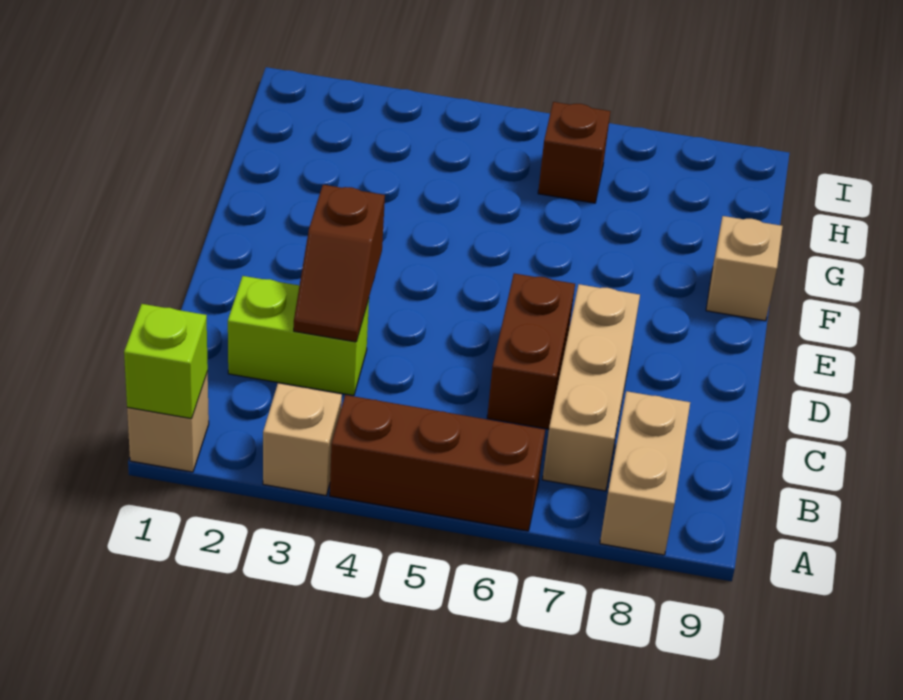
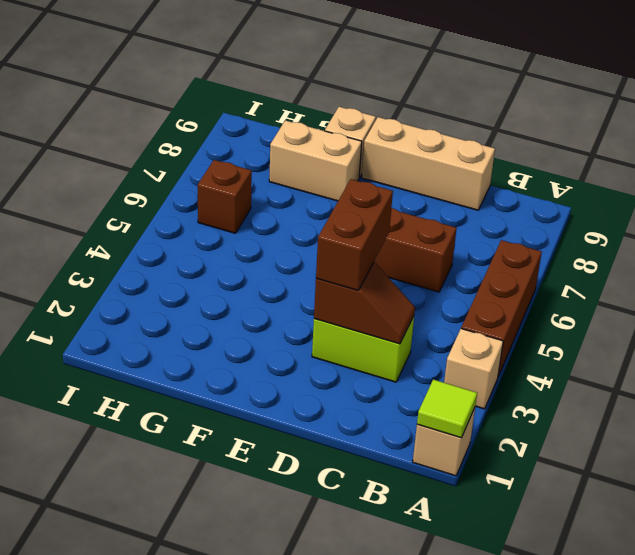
lime 1x1 brick [124,304,208,419] -> lime 1x1 tile [417,379,477,438]
tan 1x2 brick [600,391,690,555] -> tan 1x2 brick moved to [269,120,362,201]
tan 1x3 brick [542,284,640,491] -> tan 1x3 brick moved to [362,117,495,210]
lime 1x2 brick [228,276,369,396] -> lime 1x2 brick turned to [312,316,414,382]
none -> brown 1x2 brick [316,179,393,291]

